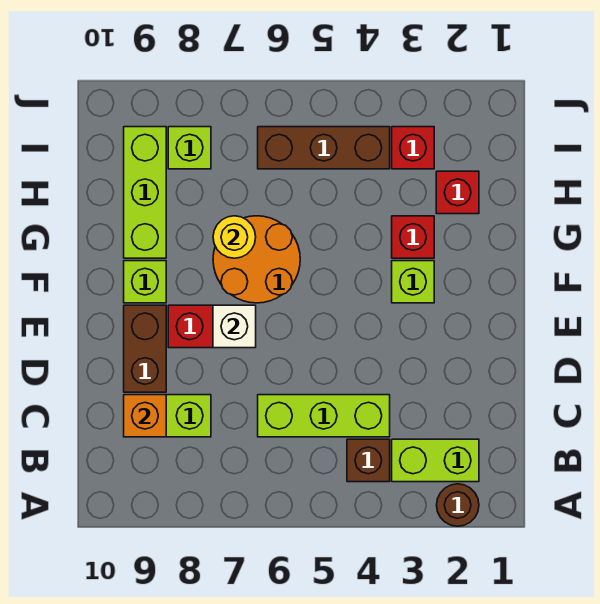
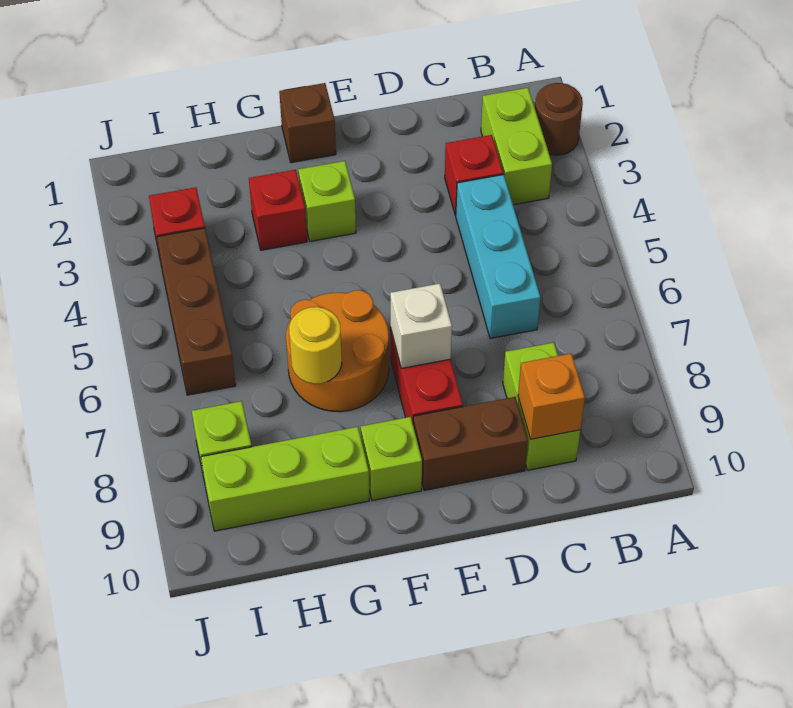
brown 1x1 brick [347,439,390,482] -> brown 1x1 brick moved to [279,83,336,163]
lime 1x3 brick [258,395,390,437] -> cyan 1x3 brick [456,174,540,339]
red 1x1 brick [436,171,479,214] -> red 1x1 brick moved to [445,135,503,215]

